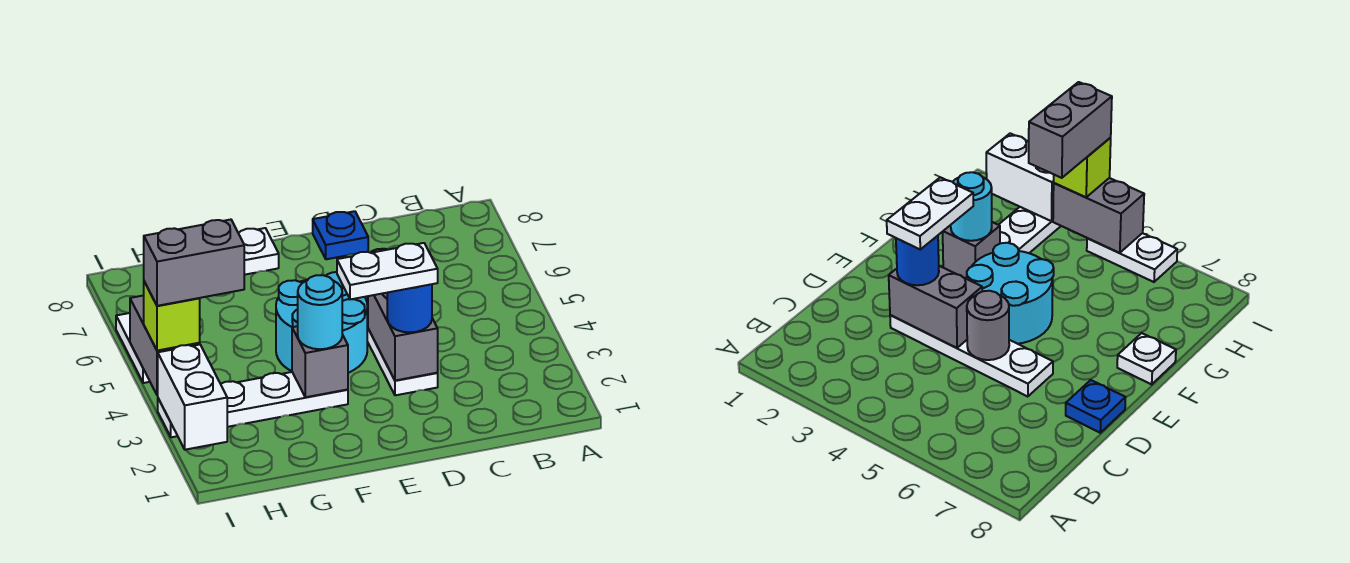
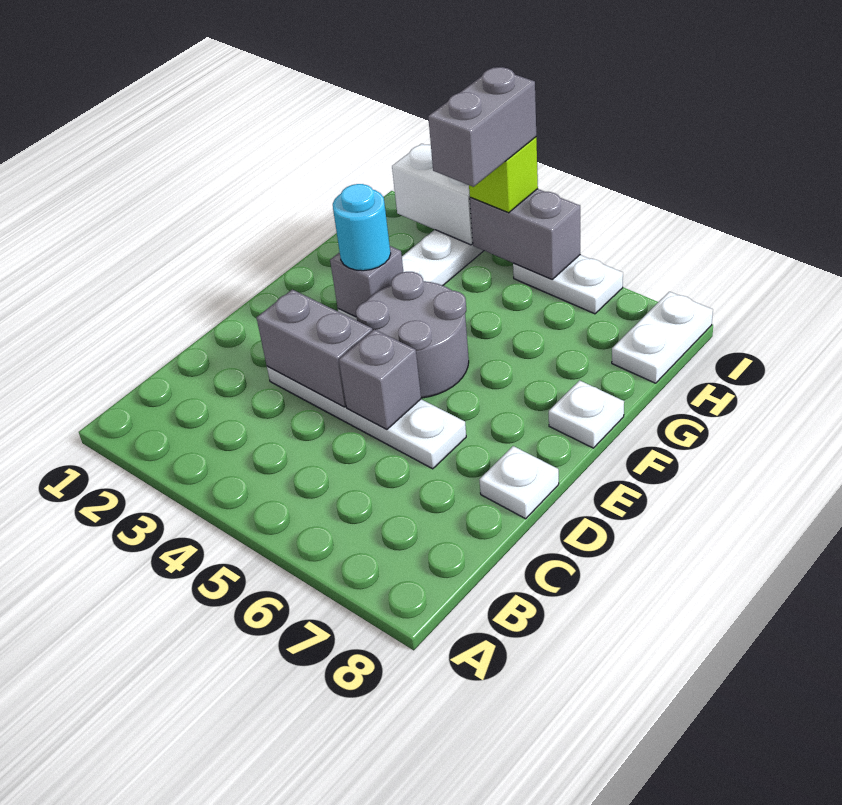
blue 1x1 round brick [387,284,432,332] -> none
white 1x2 plate [337,243,438,299] -> white 1x2 plate moved to [612,292,713,383]
grey 1x1 round brick [967,291,1009,360] -> grey 1x1 brick [339,329,421,429]
blue 1x1 plate [313,211,368,259] -> white 1x1 plate [479,446,559,519]
cyan 2x2 round brick [276,272,367,373] -> grey 2x2 round brick [356,272,469,398]

